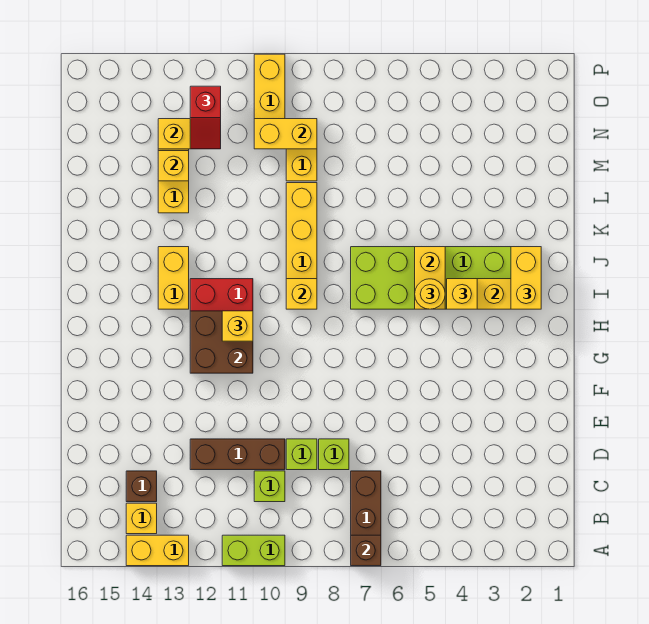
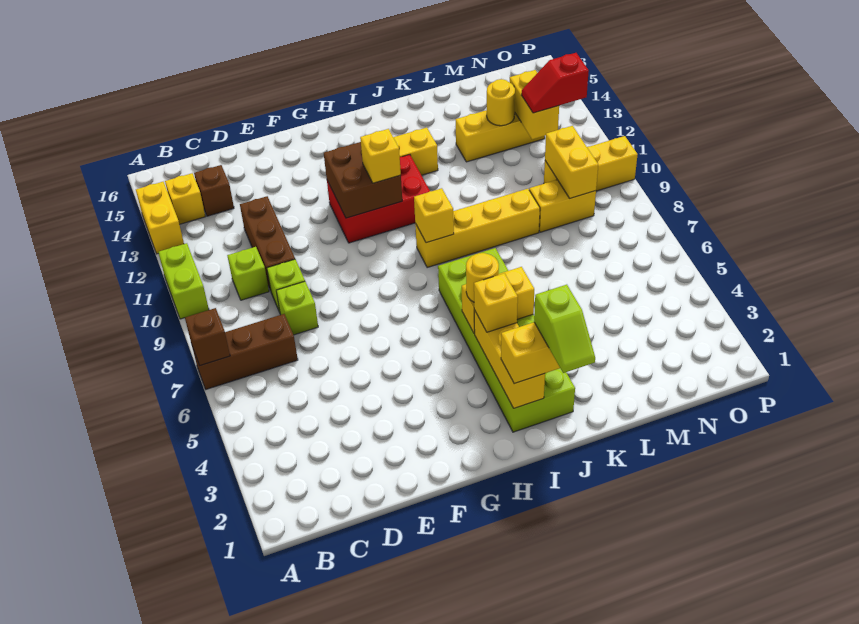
none -> lime 1x2 slope [534,284,595,373]
yellow 1x1 brick [158,151,189,181] -> yellow 1x1 round brick [487,79,515,126]

